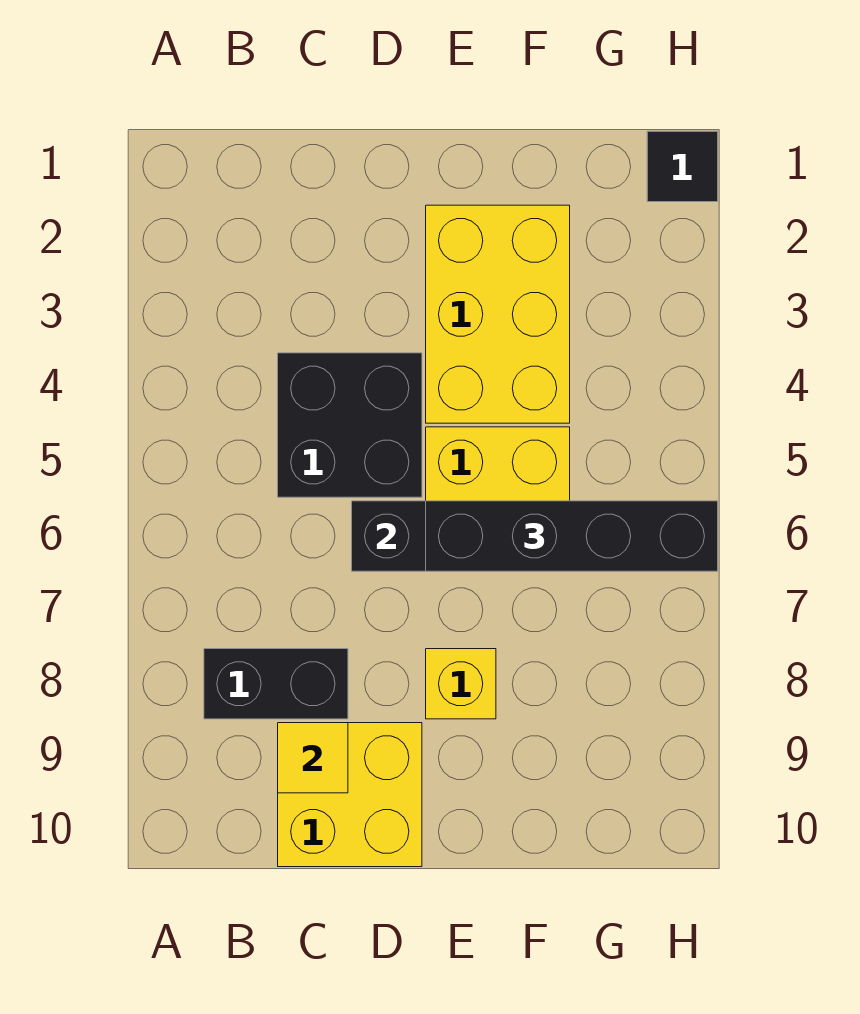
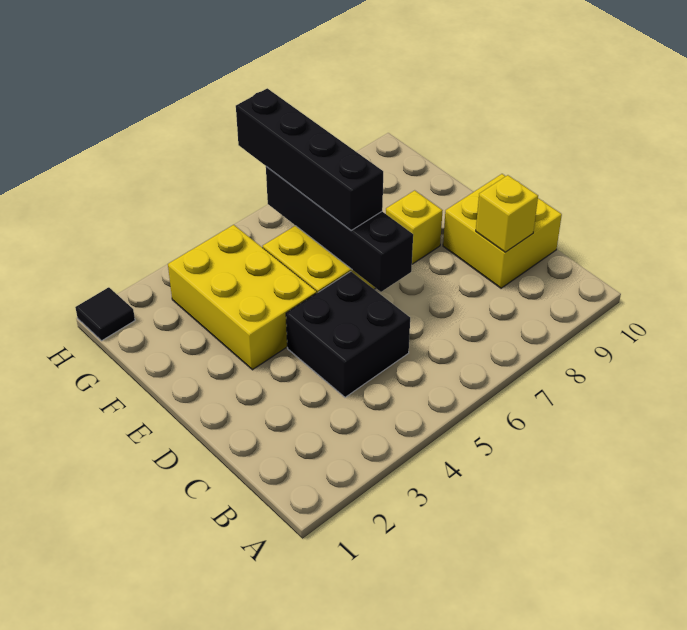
black 1x2 brick [204,649,348,719] -> none
yellow 1x1 tile [278,723,348,793] -> yellow 1x1 brick [476,175,538,252]
yellow 2x3 brick [426,205,570,423] -> yellow 2x3 brick turned to [168,225,317,370]

